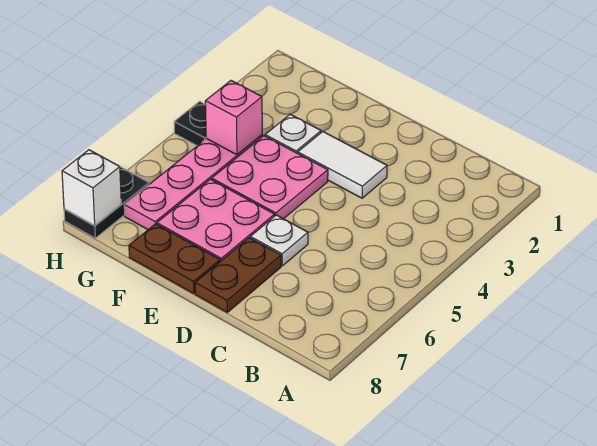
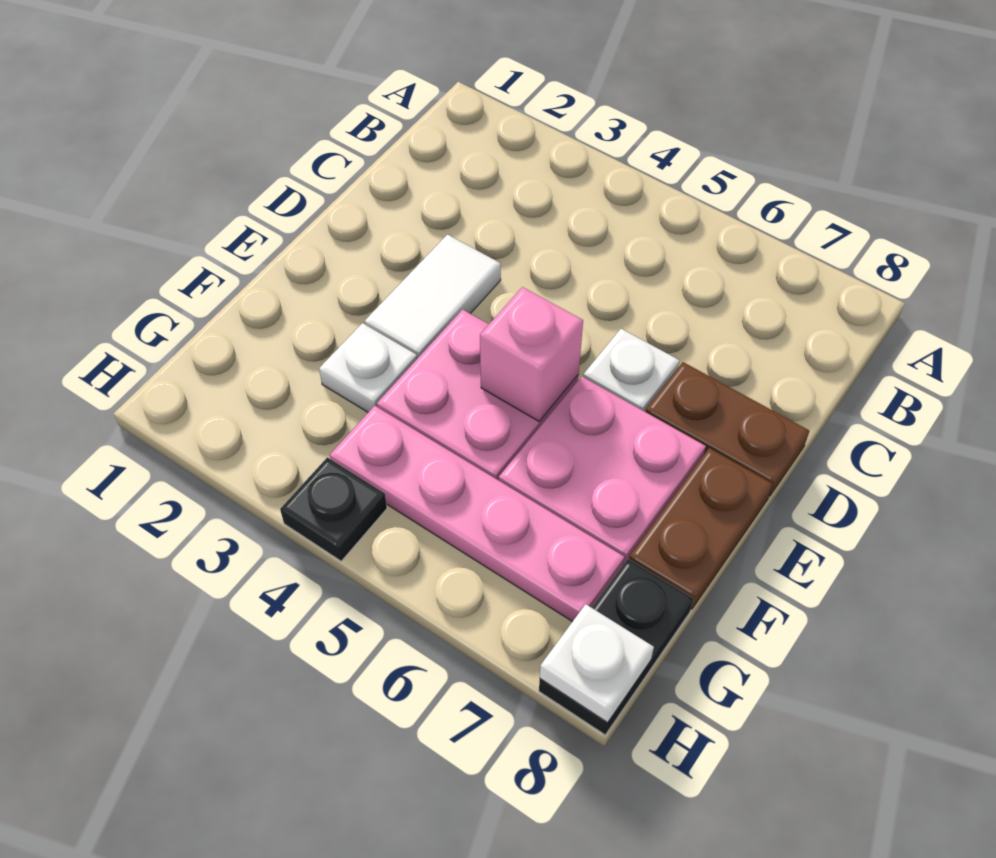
pink 1x1 brick [205,81,262,155] -> pink 1x1 brick moved to [480,287,583,421]
black 1x2 plate [64,167,149,238] -> black 1x2 plate turned to [539,559,694,735]
white 1x1 brick [62,150,121,226] -> white 1x1 plate [540,604,654,723]

